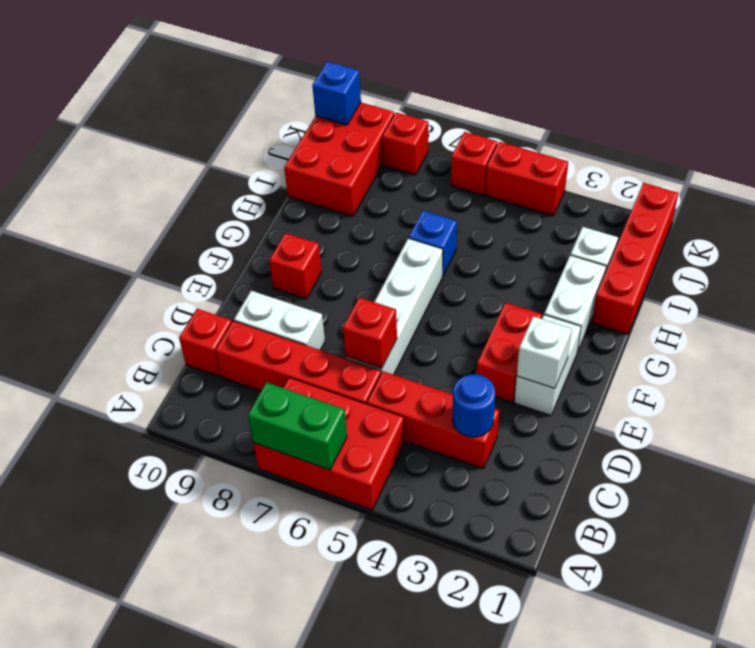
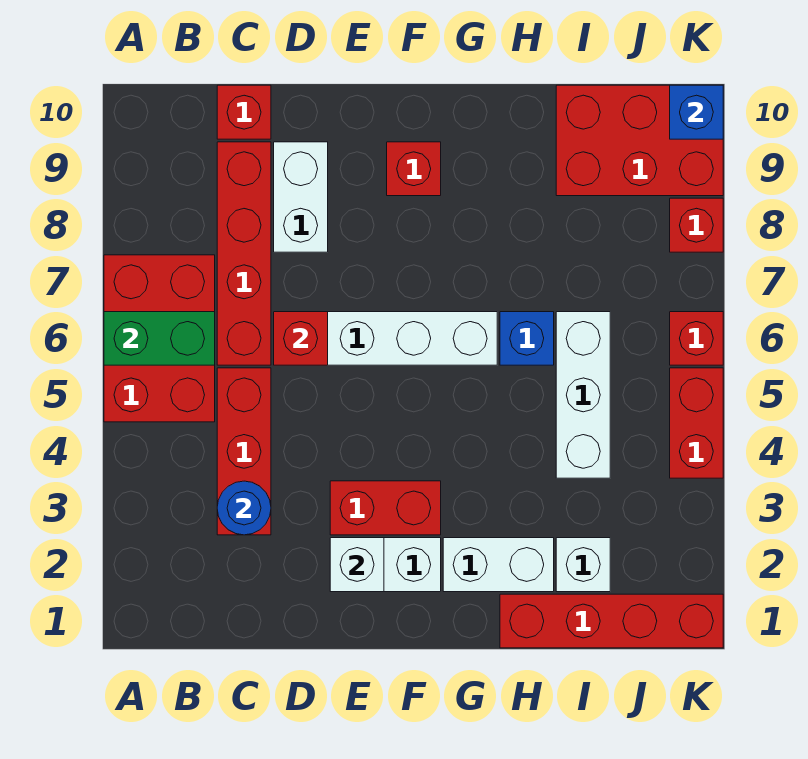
green 1x2 brick [248,382,347,470] -> green 1x2 brick turned to [104,312,215,365]
none -> white 1x3 brick [556,312,610,478]

